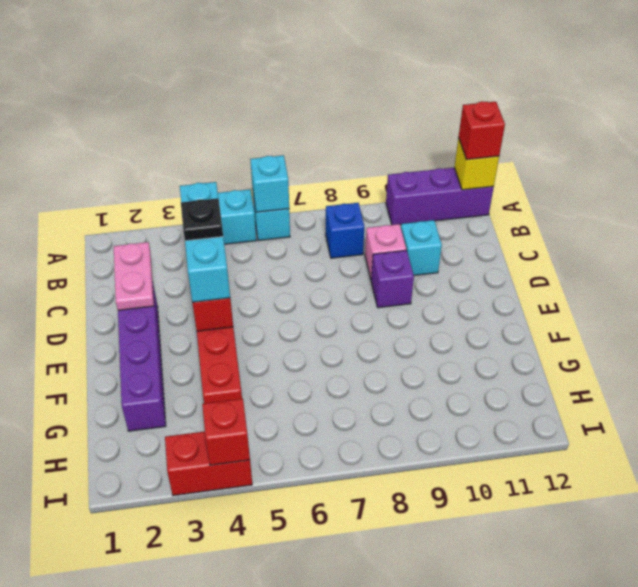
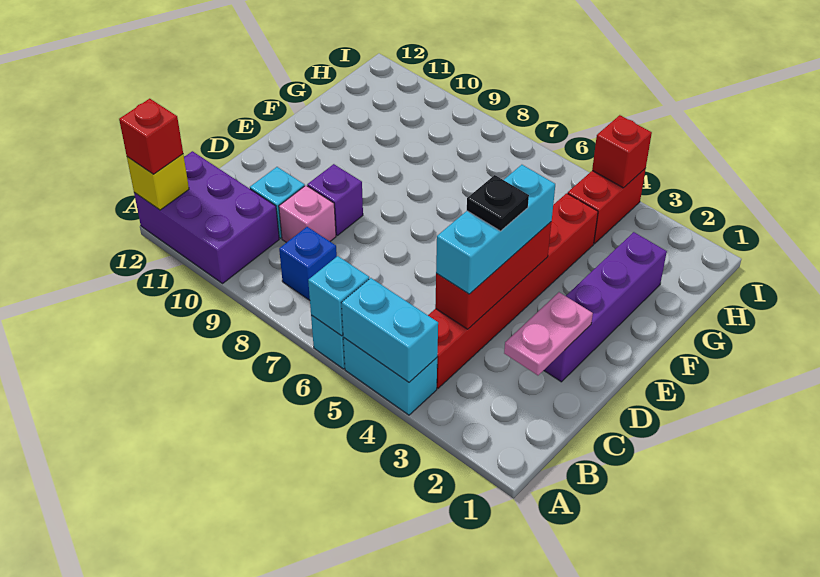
none -> cyan 1x2 brick [342,278,438,382]
purple 1x3 brick [386,168,494,225] -> purple 2x3 brick [134,151,279,283]
red 1x2 brick [165,432,252,496] -> red 1x2 brick turned to [568,168,646,244]

